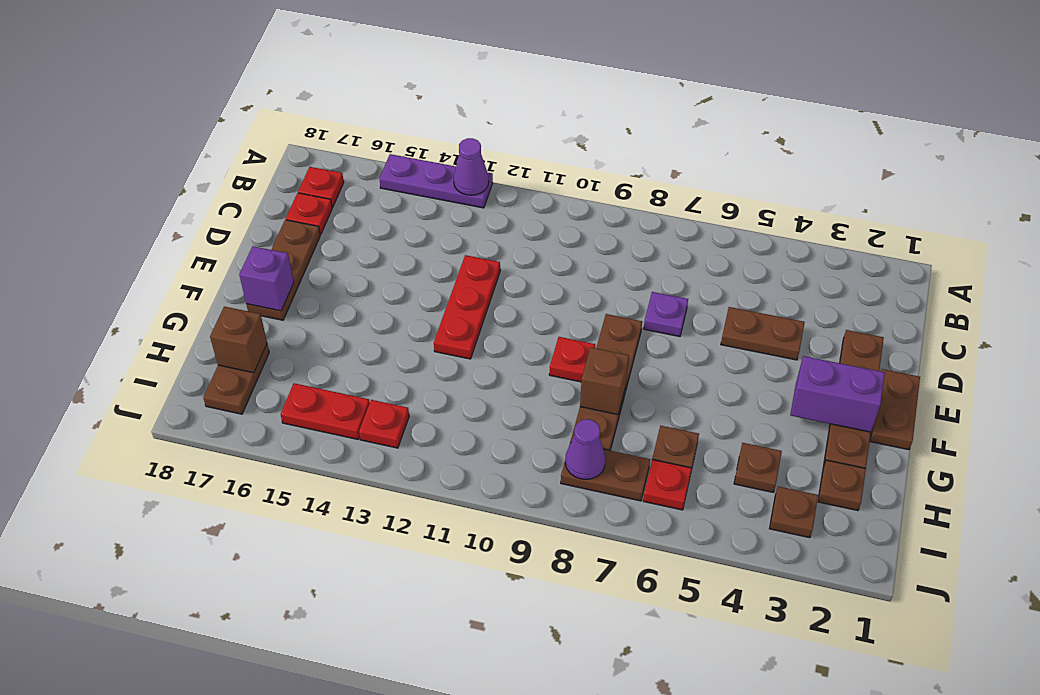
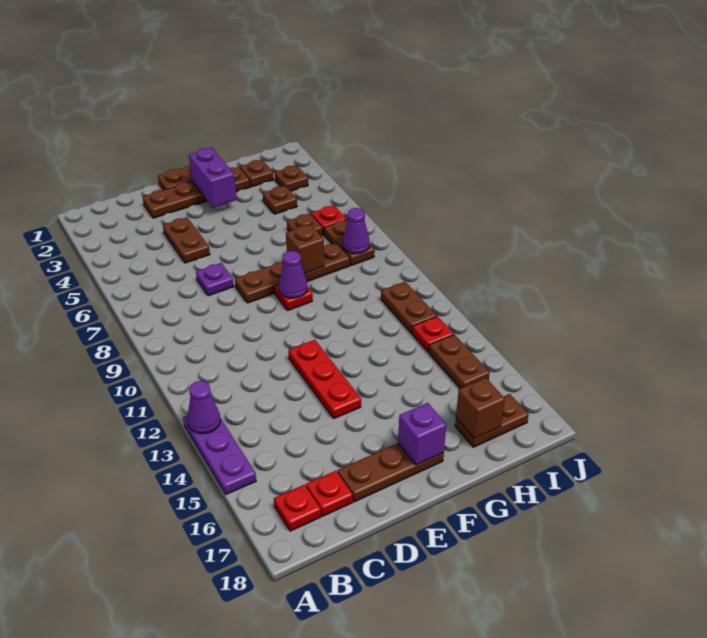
red 1x3 plate [434,255,500,359] -> red 1x3 plate turned to [288,340,361,419]
none -> purple 1x1 cone [279,251,307,298]
none -> brown 1x2 plate [381,282,437,333]
red 1x2 plate [281,383,370,439] -> brown 1x2 plate [429,335,490,389]

